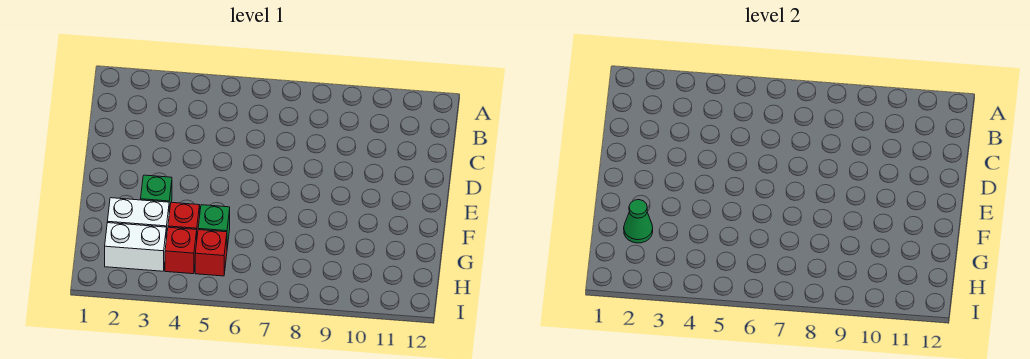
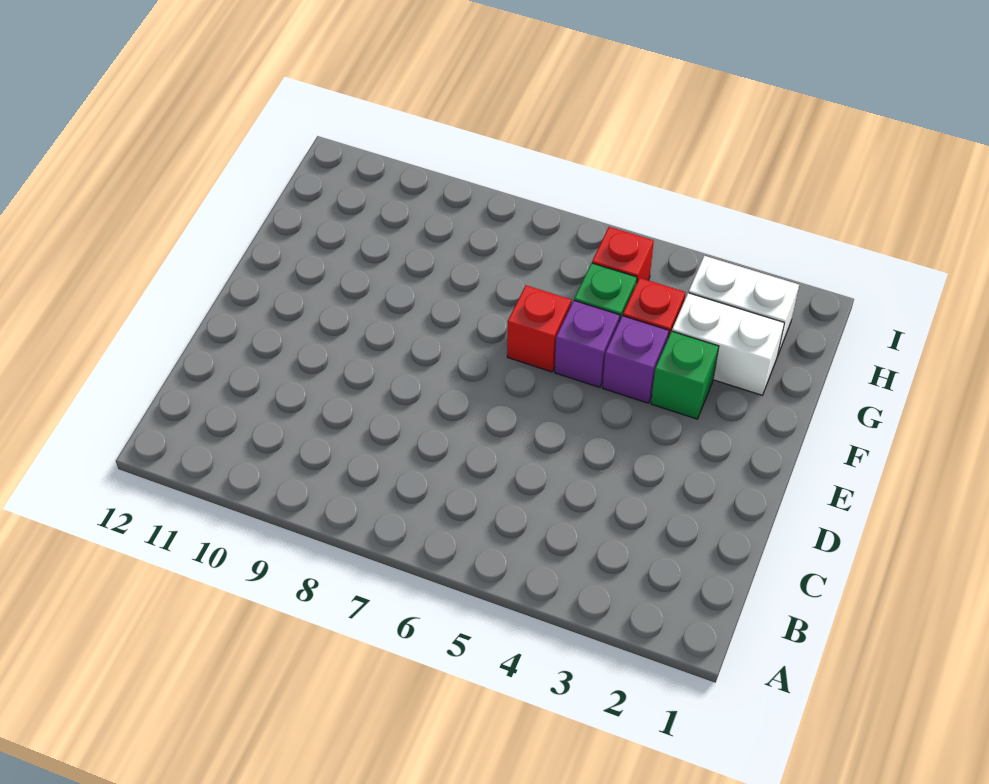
none -> purple 1x1 brick [603,316,669,403]
none -> purple 1x1 brick [555,301,620,387]
green 1x1 cone [624,200,653,243] -> none
red 1x1 brick [165,227,197,274] -> red 1x1 brick moved to [507,285,571,372]

